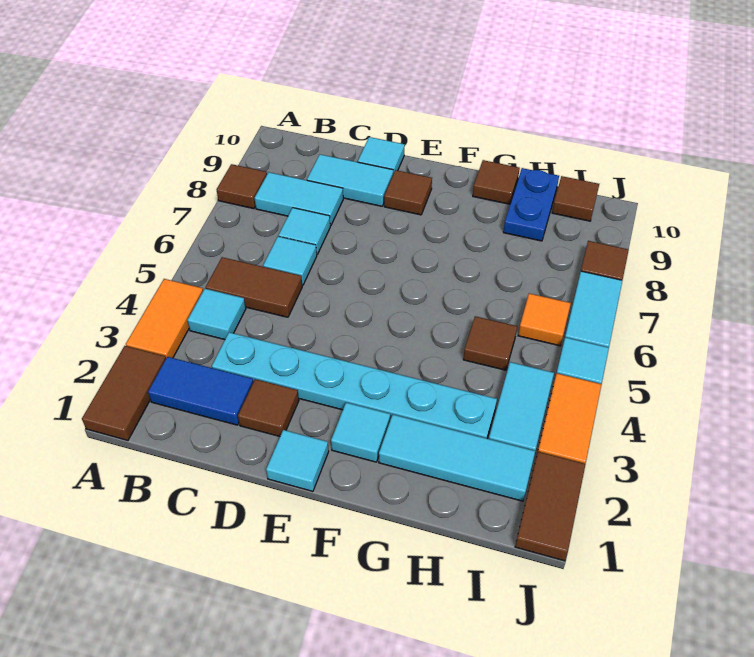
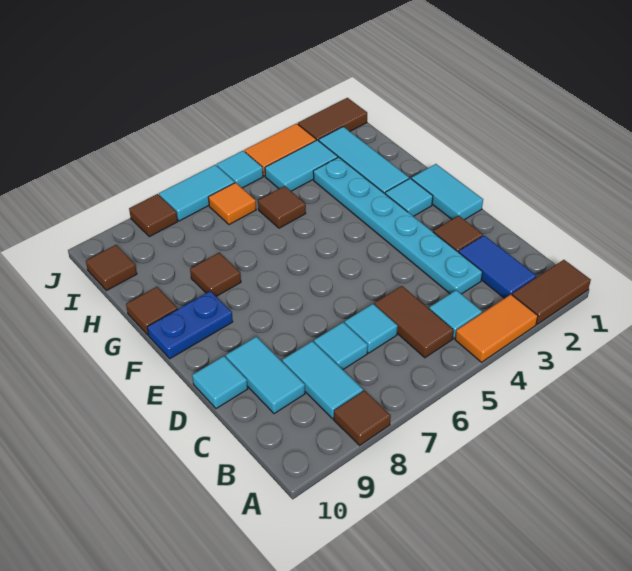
cyan 1x1 tile [266,430,329,491] -> cyan 1x2 tile [411,164,483,220]
brown 1x1 tile [384,170,432,215] -> brown 1x1 tile moved to [190,253,241,296]
blue 1x2 plate [503,168,559,241] -> blue 1x2 plate moved to [147,291,233,359]

